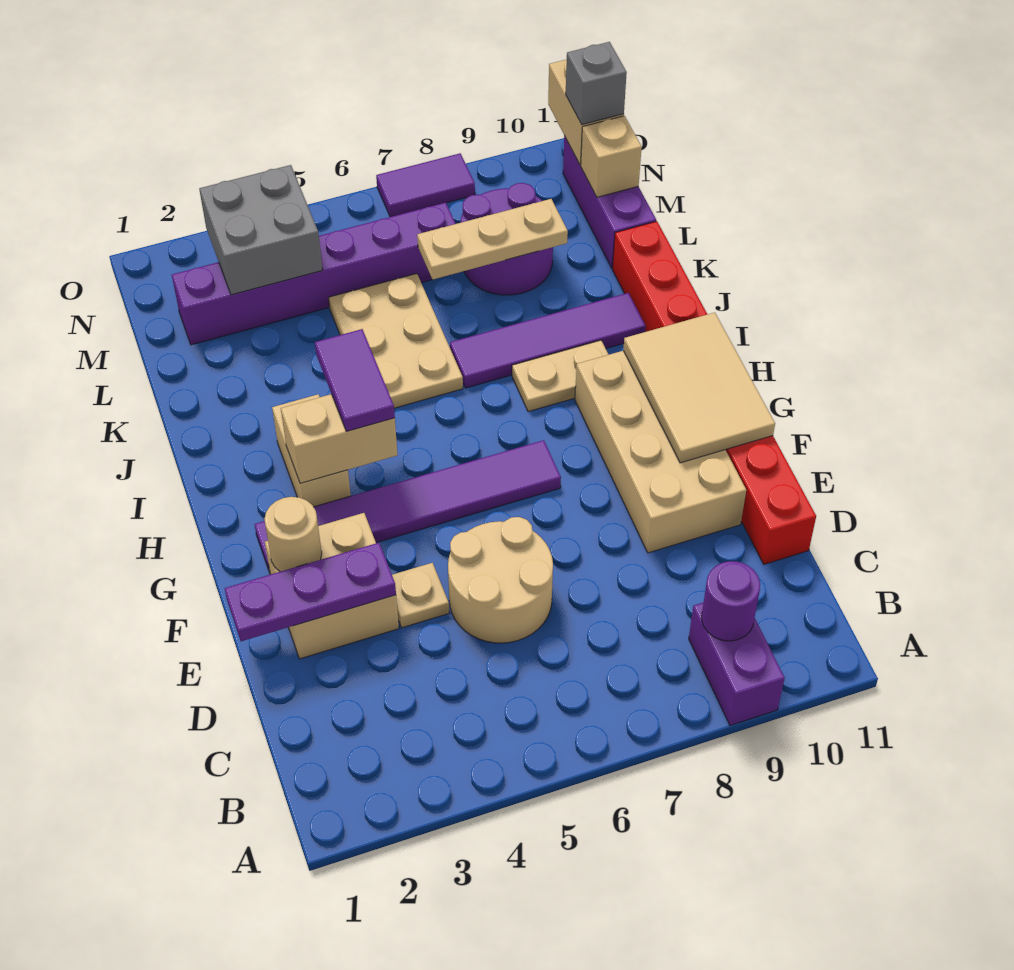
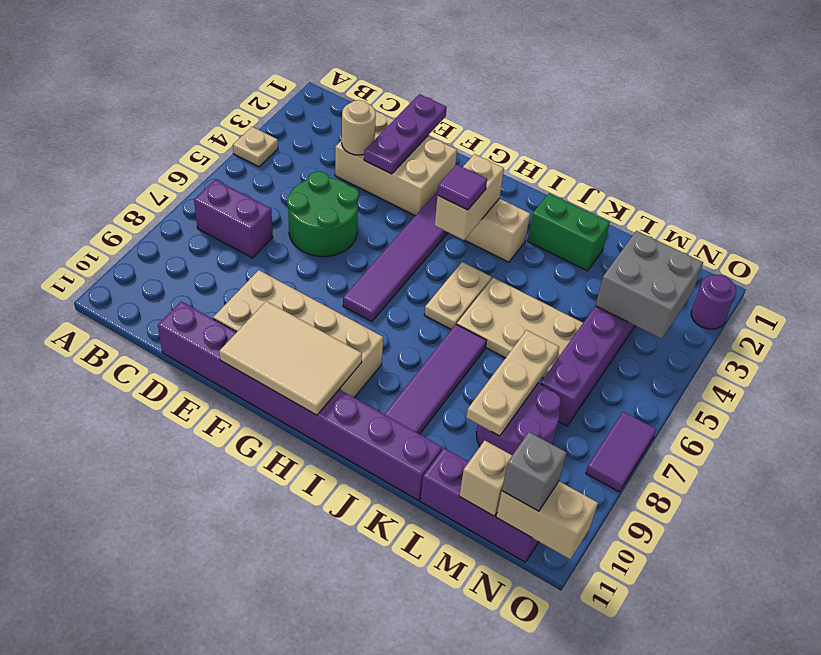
purple 1x2 brick [689,602,785,725] -> purple 1x2 brick moved to [194,180,273,258]
purple 1x1 round brick [702,561,760,641] -> purple 1x1 round brick moved to [691,275,736,329]
tan 2x2 round brick [448,517,553,643] -> green 2x2 round brick [287,171,359,257]
red 1x8 brick [613,221,816,564] -> purple 1x8 brick [158,301,442,500]
tan 2x2 brick [265,513,399,659] -> tan 2x3 brick [335,111,457,216]
tan 1x1 plate [392,563,449,628] -> tan 1x1 plate moved to [233,127,278,167]
tan 1x1 round brick [264,497,322,572] -> tan 1x1 round brick moved to [342,100,376,155]
purple 1x2 tile [315,329,395,431] -> purple 1x1 tile [438,165,487,210]
tan 1x2 plate [512,340,609,412] -> tan 1x2 plate moved to [424,262,492,330]
none -> green 1x2 brick [528,193,610,271]

